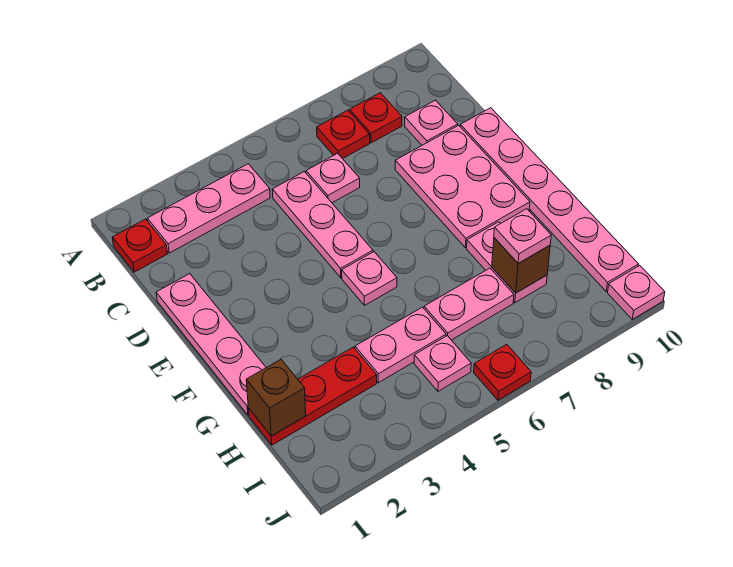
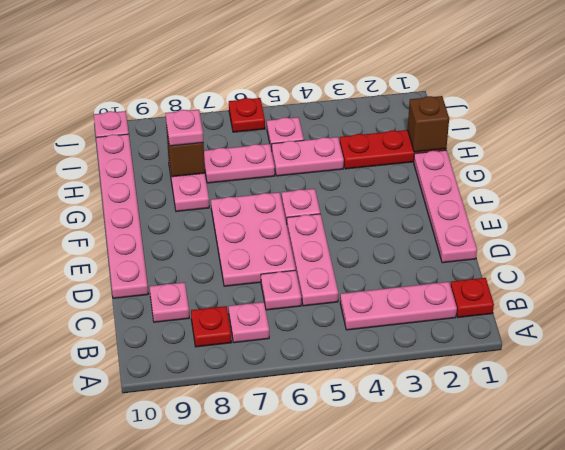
red 1x1 plate [317,110,370,159] -> pink 1x1 plate [229,302,269,343]
pink 2x3 plate [395,125,530,248] -> pink 2x3 plate moved to [211,192,296,286]

